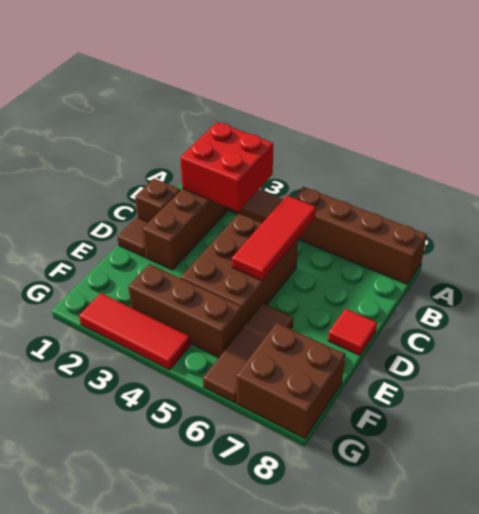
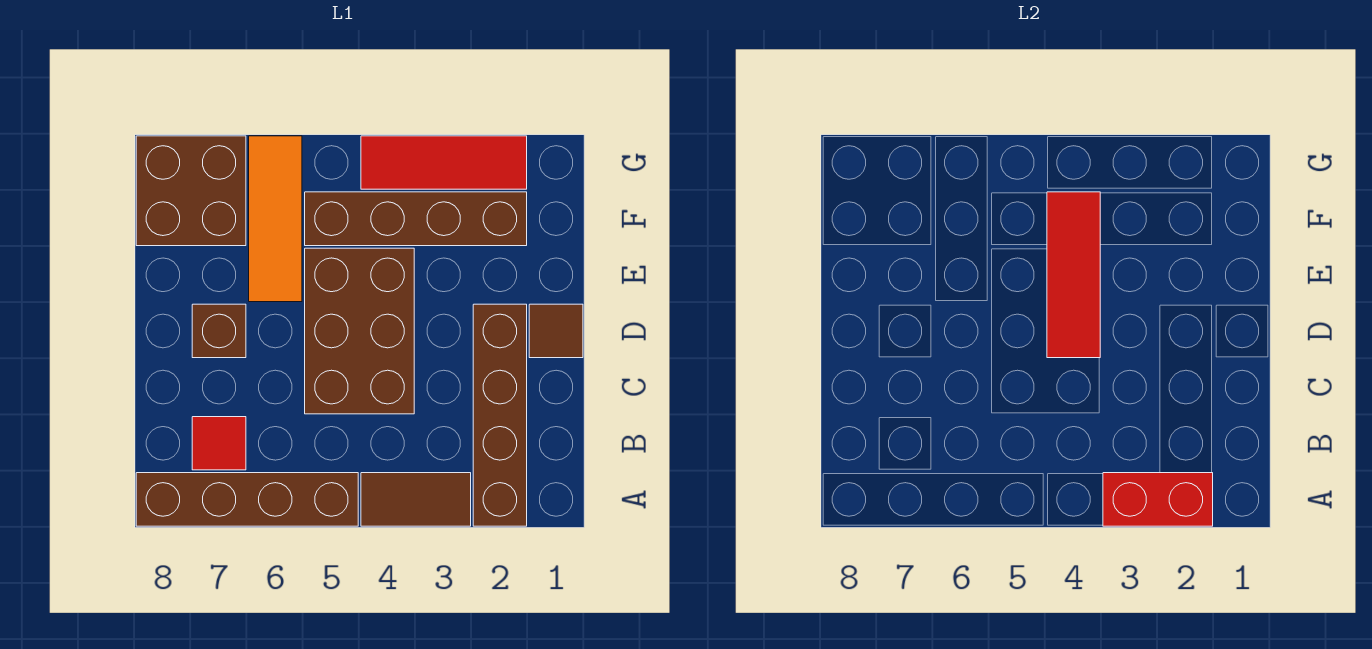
red 2x2 brick [180,122,273,211] -> red 1x2 brick [1103,473,1213,526]
red 1x3 tile [232,196,316,281] -> red 1x3 tile moved to [1047,192,1100,358]
brown 1x1 brick [135,179,180,222] -> brown 1x1 brick moved to [192,304,246,358]
red 1x1 tile [328,309,377,355] -> red 1x1 tile moved to [192,417,246,470]
brown 1x3 tile [203,304,293,403] -> orange 1x3 tile [249,136,302,302]
brown 1x3 brick [128,264,242,358] -> brown 1x4 brick [305,192,527,246]

